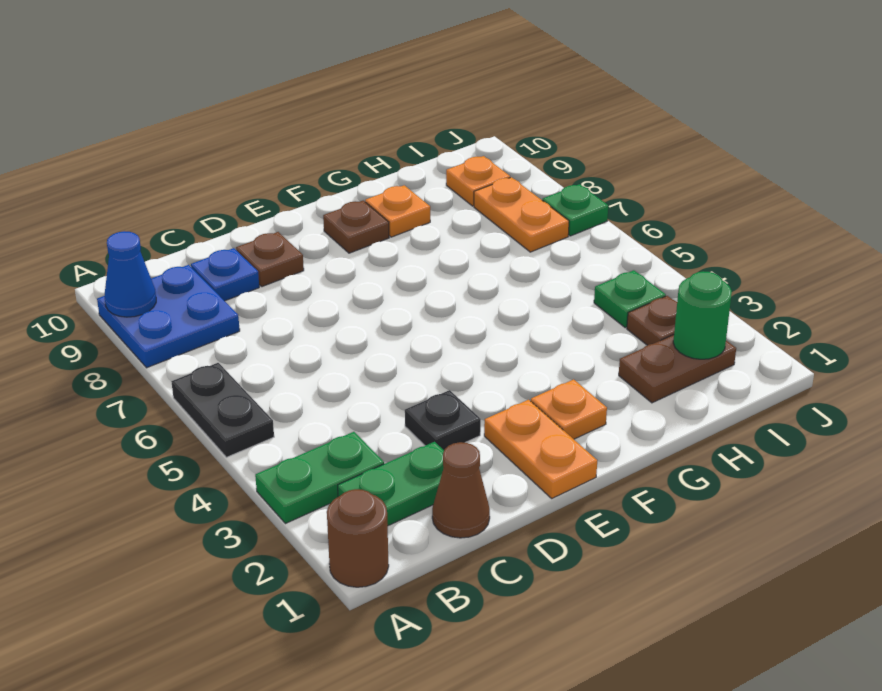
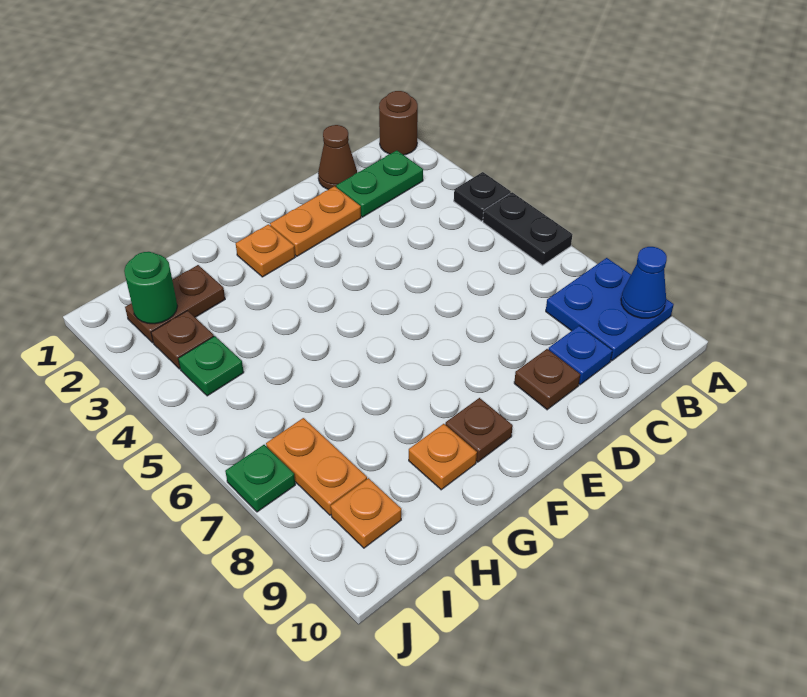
green 1x2 plate [255,432,384,524] -> none
black 1x1 plate [405,390,481,450] -> black 1x1 plate moved to [454,172,511,221]
orange 1x2 plate [484,400,597,498] -> orange 1x2 plate turned to [270,186,361,256]

